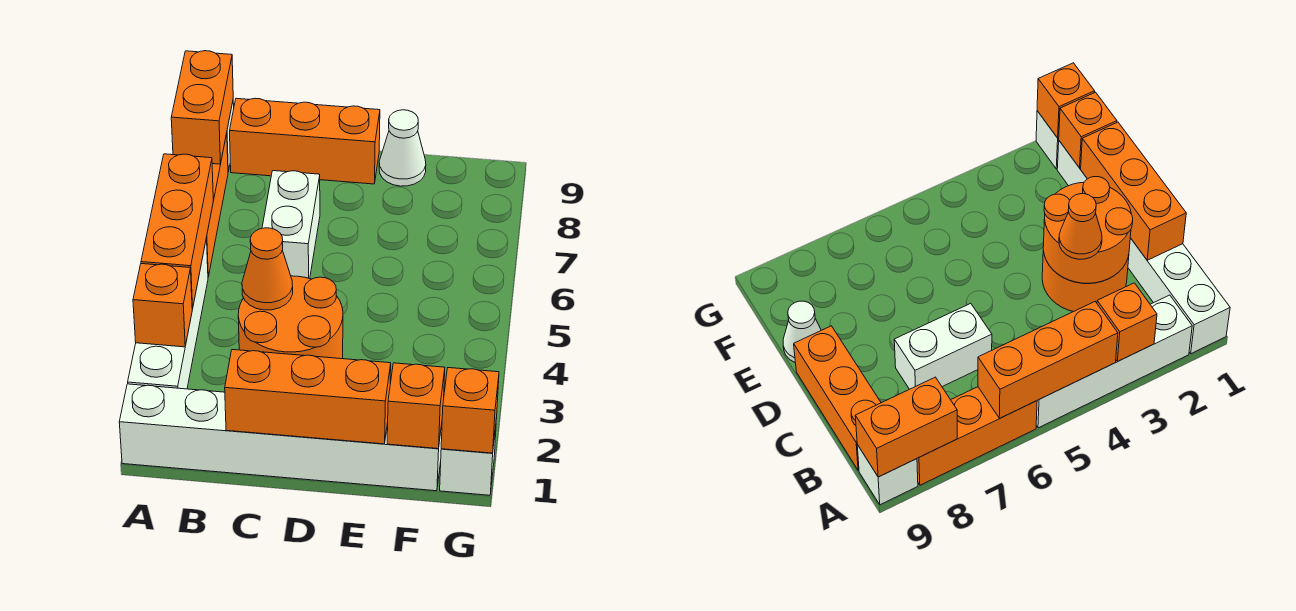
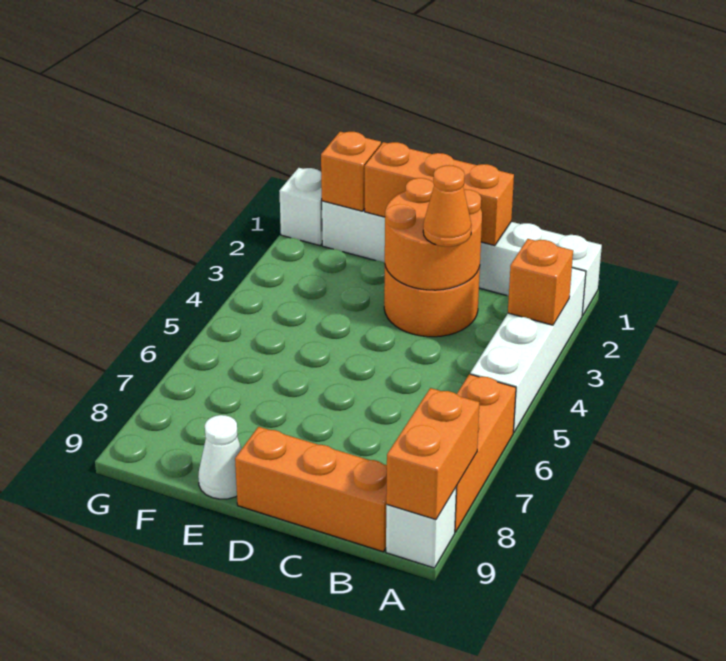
orange 1x3 brick [141,154,213,309] -> none
white 1x2 brick [262,171,320,279] -> none
orange 1x1 brick [441,368,499,453] -> none

